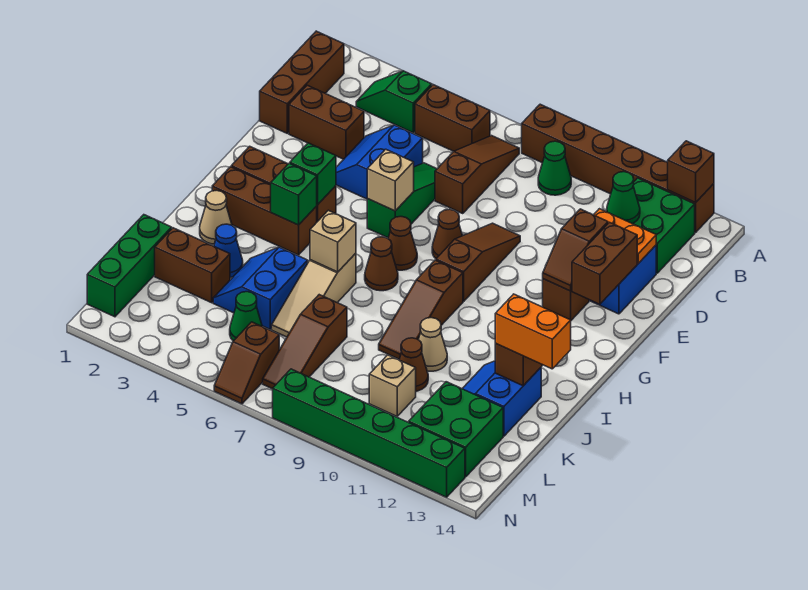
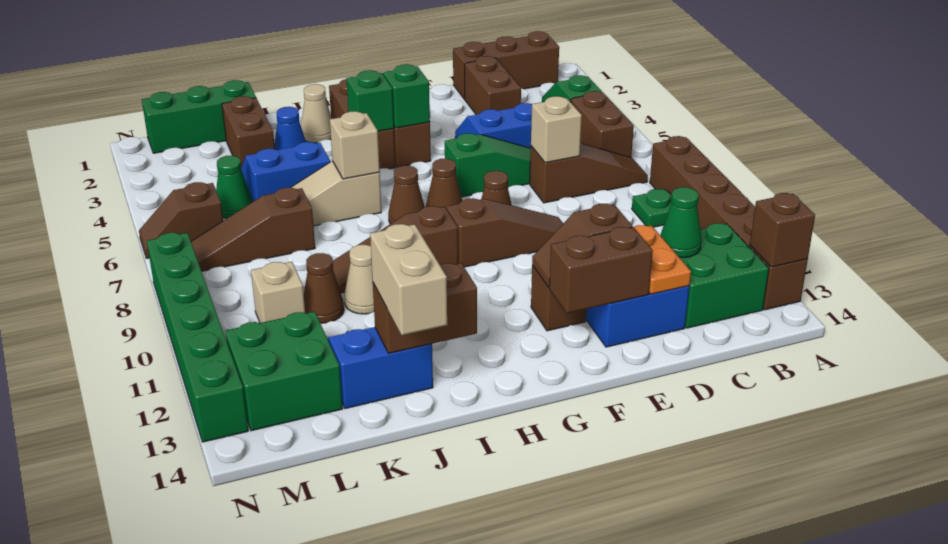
green 1x1 cone [538,141,571,195] -> green 1x1 plate [632,189,672,227]
tan 1x1 brick [367,149,414,211] -> tan 1x1 brick moved to [531,96,582,163]
orange 1x2 brick [495,294,571,369] -> tan 1x2 brick [370,224,447,335]

